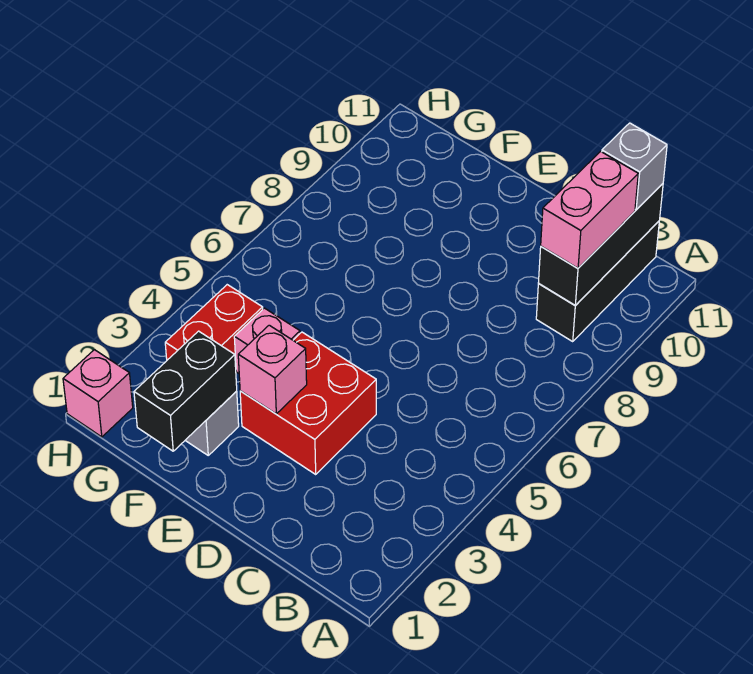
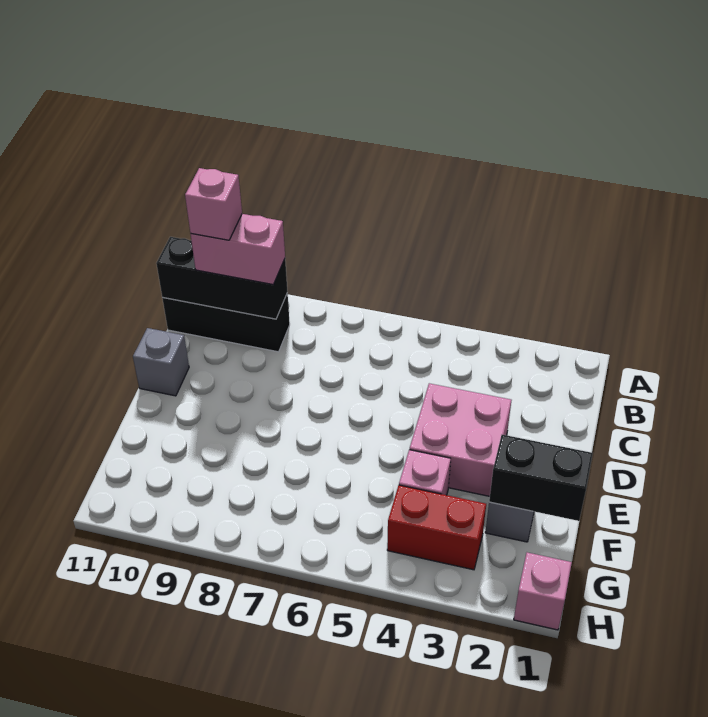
grey 1x1 brick [602,123,667,210] -> grey 1x1 brick moved to [133,328,189,396]
red 2x2 brick [240,332,376,474] -> pink 2x2 brick [410,383,511,496]
pink 1x1 brick [238,325,307,414] -> pink 1x1 brick moved to [185,168,242,240]

